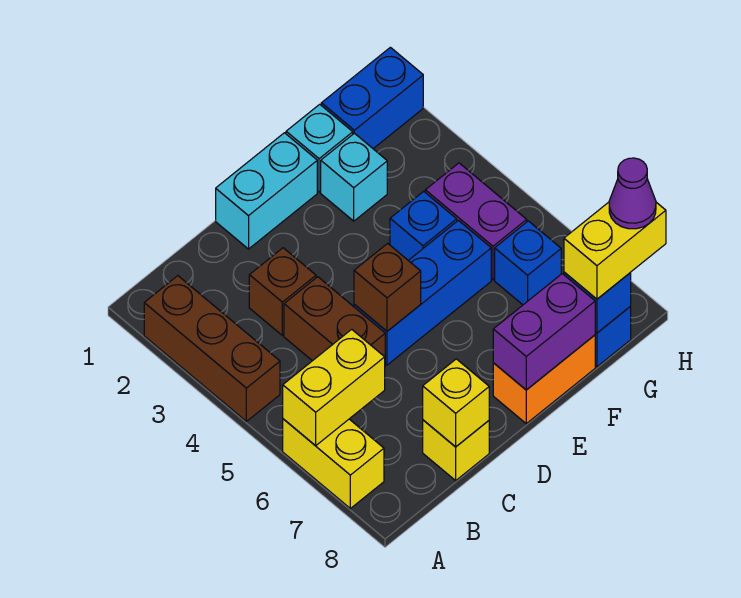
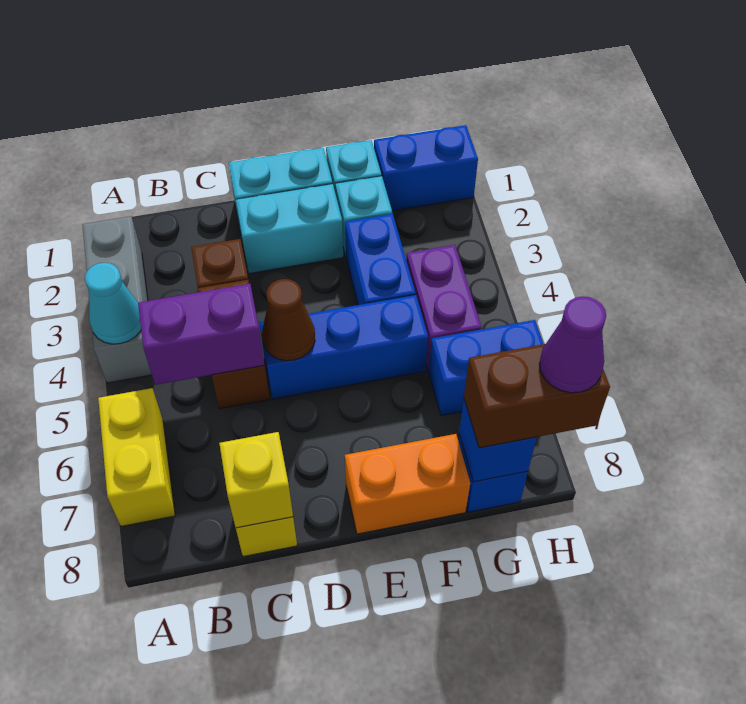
brown 1x3 brick [144,276,280,421] -> grey 1x3 brick [82,216,152,383]
none -> cyan 1x1 cone [85,263,141,344]
yellow 1x2 brick [283,329,385,446] -> none
none -> cyan 1x2 brick [236,184,343,273]
brown 1x1 brick [354,243,421,331] -> brown 1x1 cone [262,279,315,361]
purple 1x2 brick [493,274,595,390] -> purple 1x2 brick moved to [138,284,264,385]
blue 1x1 brick [390,191,457,260] -> blue 1x2 brick [345,214,416,305]
blue 1x1 brick [495,221,561,305] -> blue 1x2 brick [429,320,544,415]
yellow 1x2 brick [564,202,666,299] -> brown 1x2 brick [464,344,610,448]

